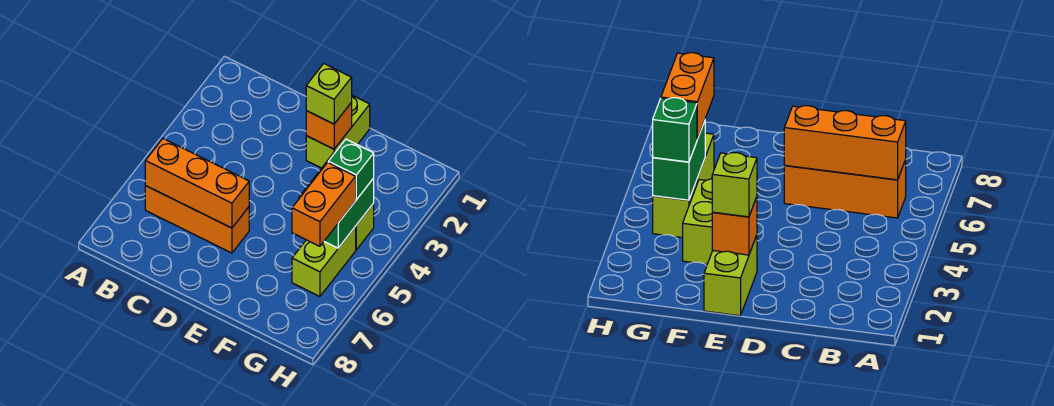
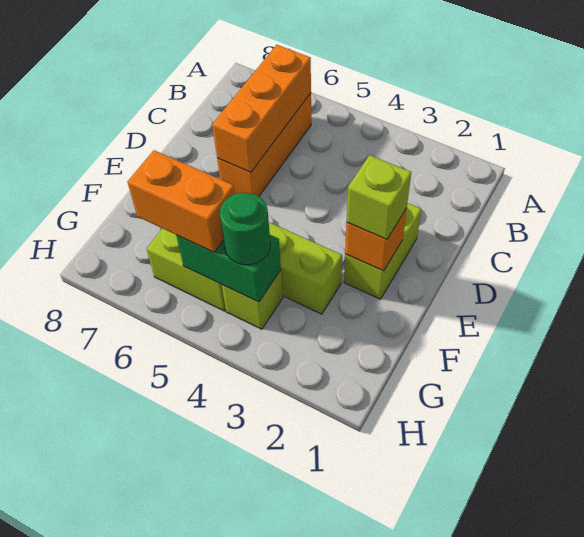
lime 1x2 brick [306,95,370,168] -> lime 1x2 brick turned to [344,203,421,299]
green 1x1 brick [328,139,374,200] -> green 1x1 round brick [220,193,270,265]

